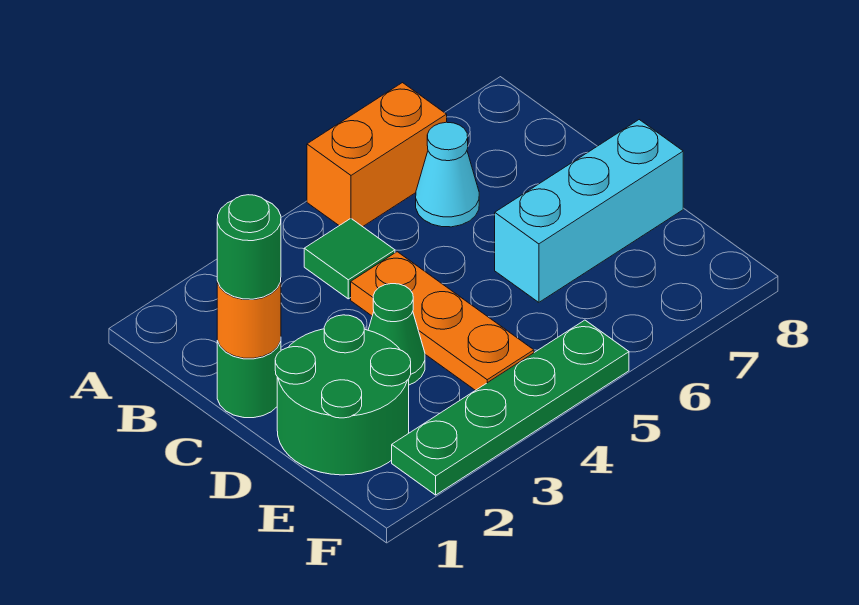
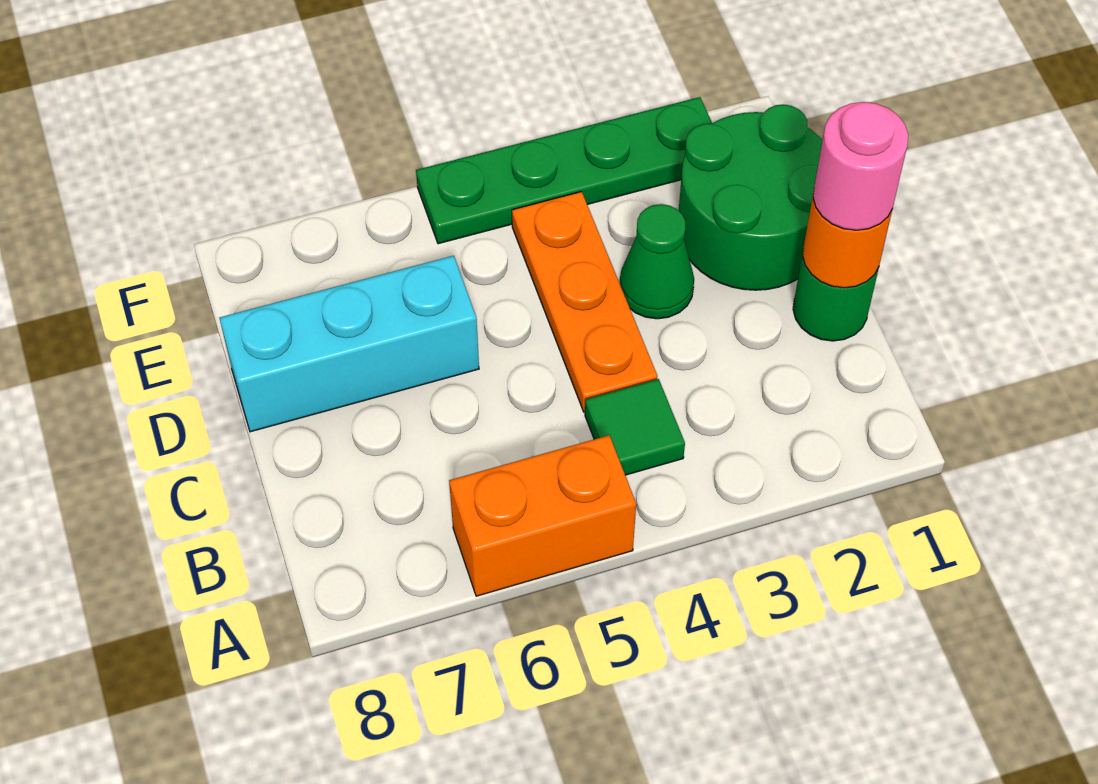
cyan 1x1 cone [416,122,479,227] -> none
green 1x1 round brick [217,195,281,299] -> pink 1x1 round brick [813,102,908,230]

